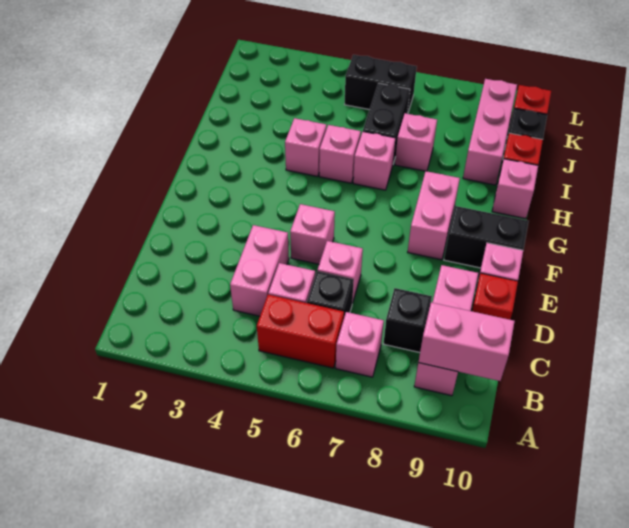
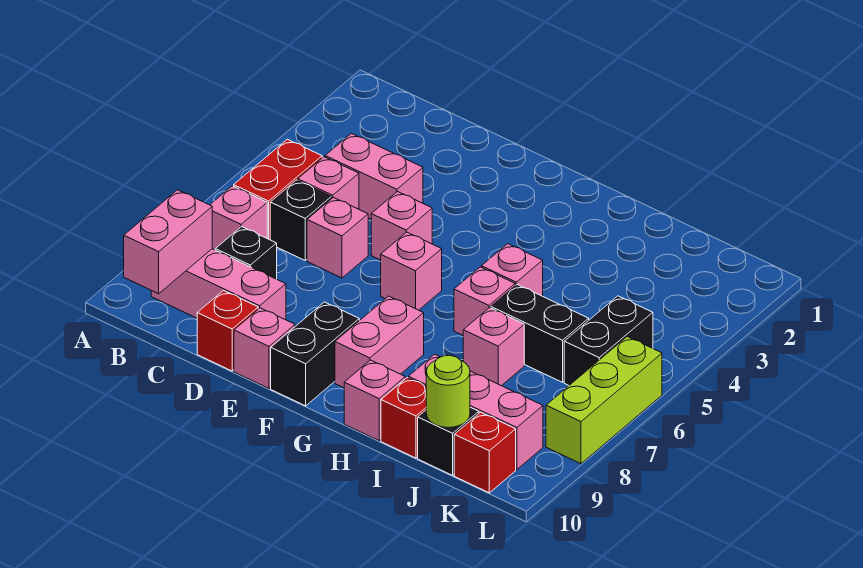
pink 1x2 brick [408,171,460,260] -> pink 1x2 brick turned to [335,296,424,388]
pink 1x1 brick [285,118,326,176] -> pink 1x1 brick moved to [381,232,442,310]
none -> lime 1x1 round brick [426,355,470,428]
none -> lime 1x3 brick [546,337,662,464]

